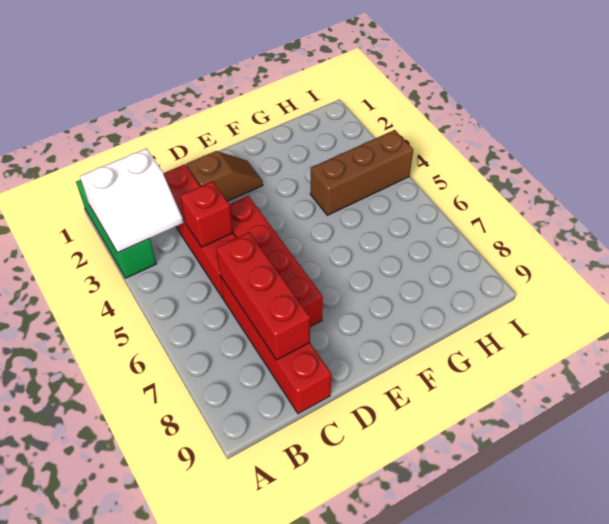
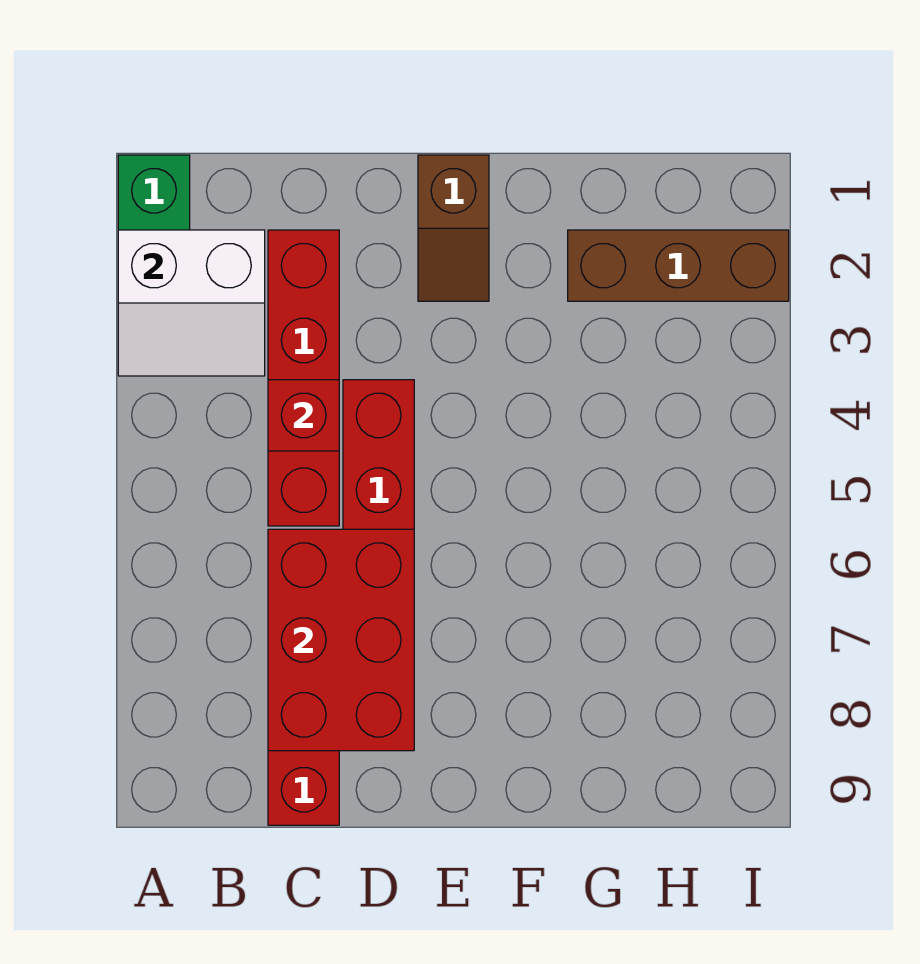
red 1x3 brick [216,232,310,360] -> red 2x3 brick [268,529,414,751]
brown 1x2 slope [186,151,263,201] -> brown 1x2 slope turned to [418,155,489,301]
brown 1x3 brick [310,130,413,215] -> brown 1x3 brick moved to [568,230,789,301]

